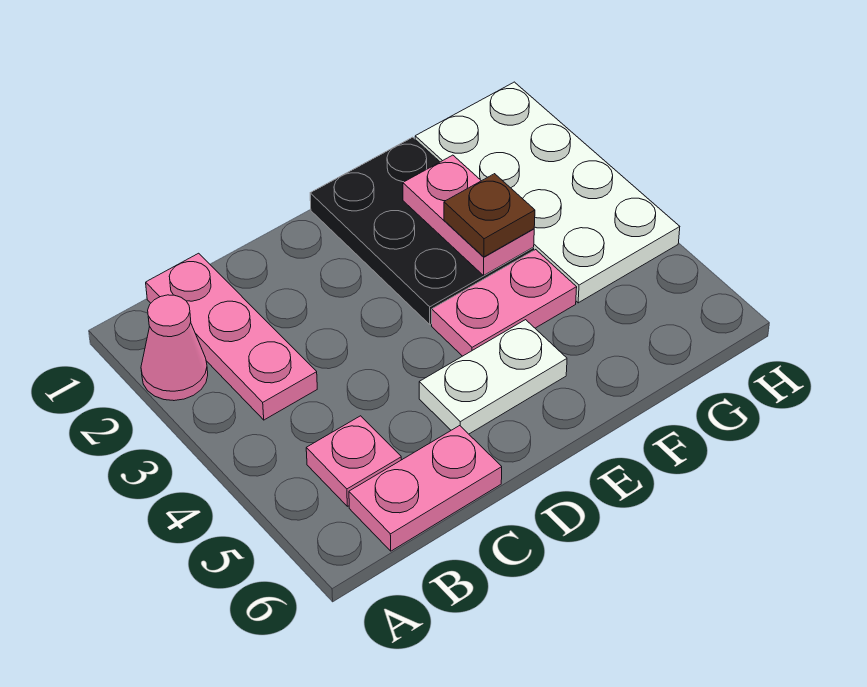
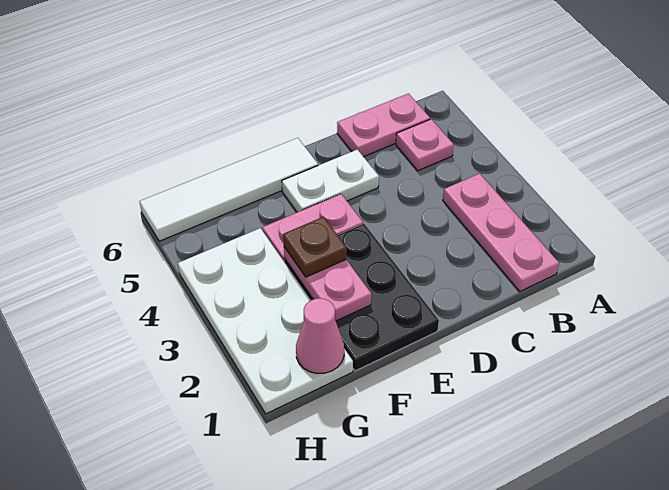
pink 1x1 cone [141,295,208,401] -> pink 1x1 cone moved to [296,298,344,374]
none -> white 1x4 tile [139,138,318,241]

